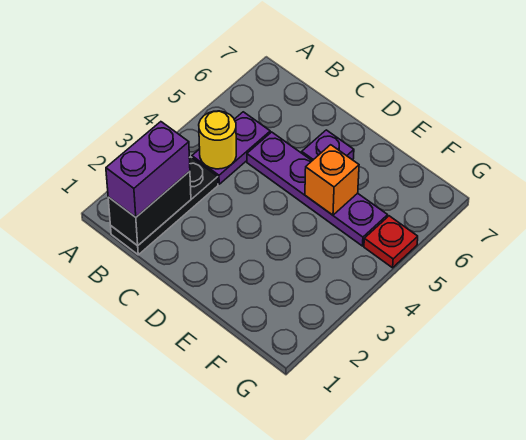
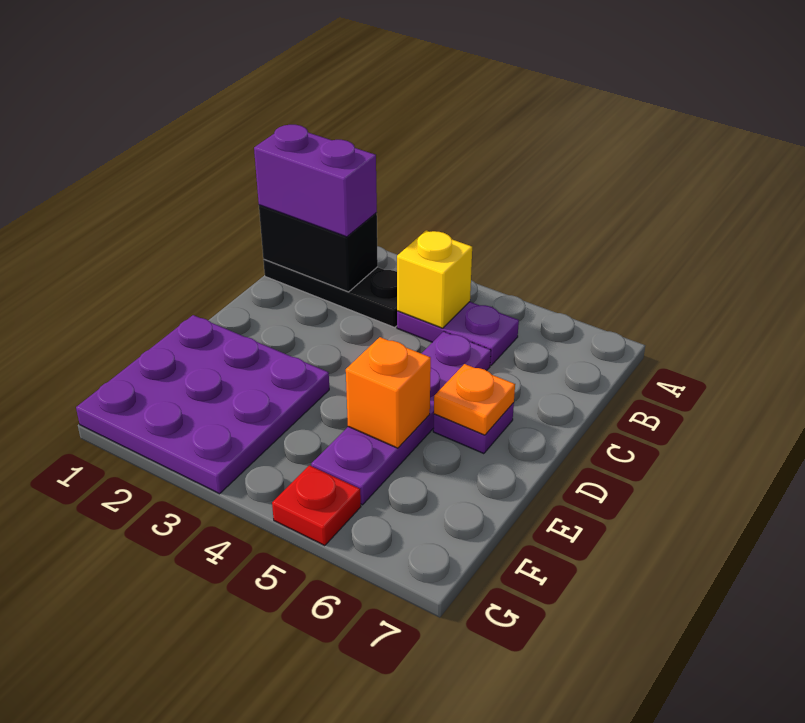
yellow 1x1 round brick [199,111,236,169] -> yellow 1x1 brick [397,230,472,328]
none -> orange 1x1 plate [434,364,515,435]
none -> purple 3x3 plate [76,315,329,494]

